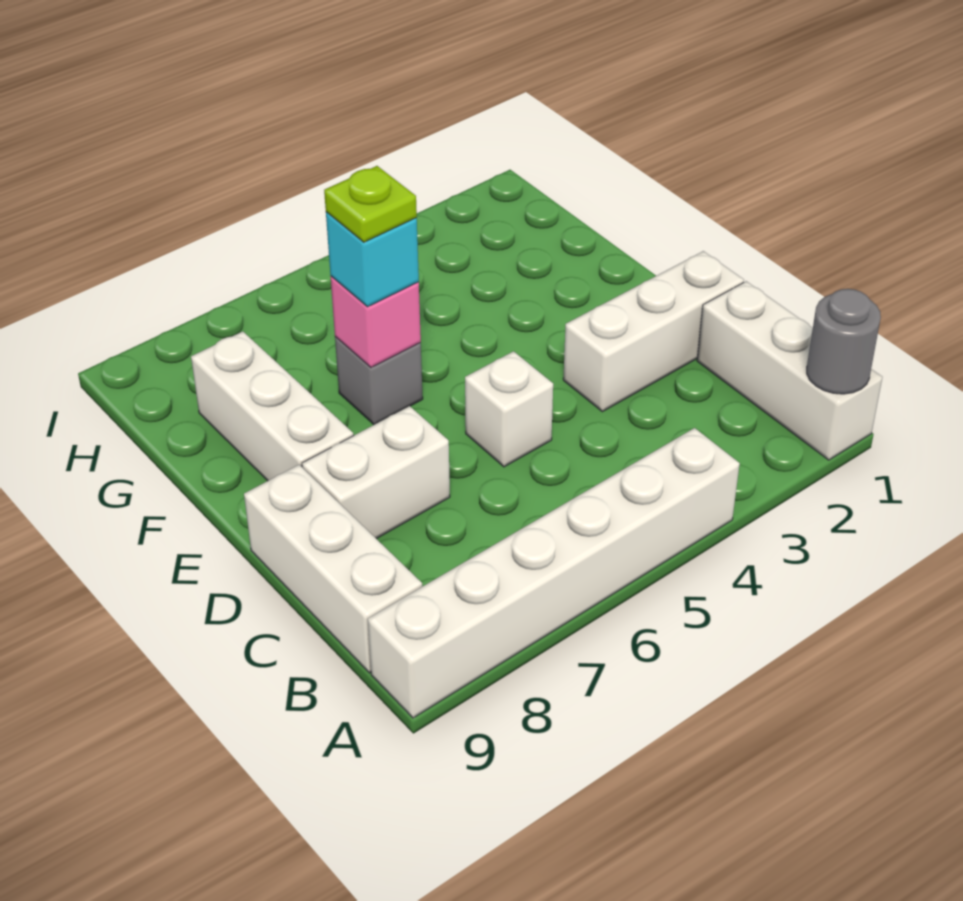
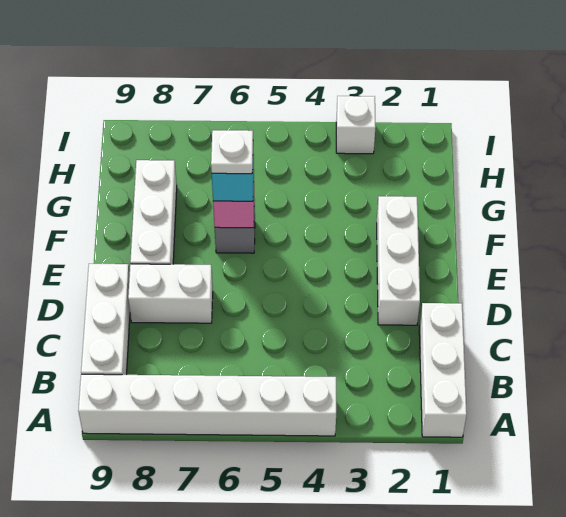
grey 1x1 round brick [807,289,881,394] -> none
white 1x3 brick [563,251,744,412] -> white 1x3 brick turned to [377,196,420,325]
white 1x1 brick [465,351,553,467] -> white 1x1 brick moved to [336,96,376,154]
lime 1x1 plate [324,166,417,242] -> white 1x1 plate [211,130,253,174]

